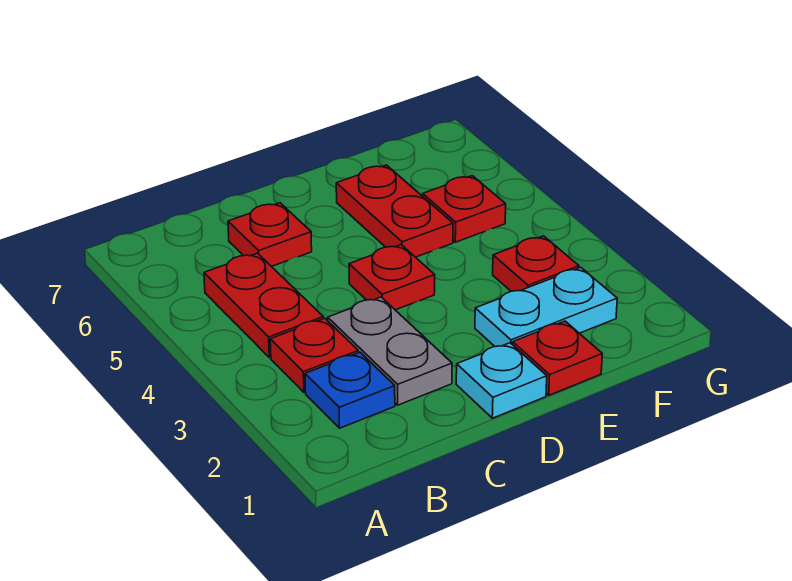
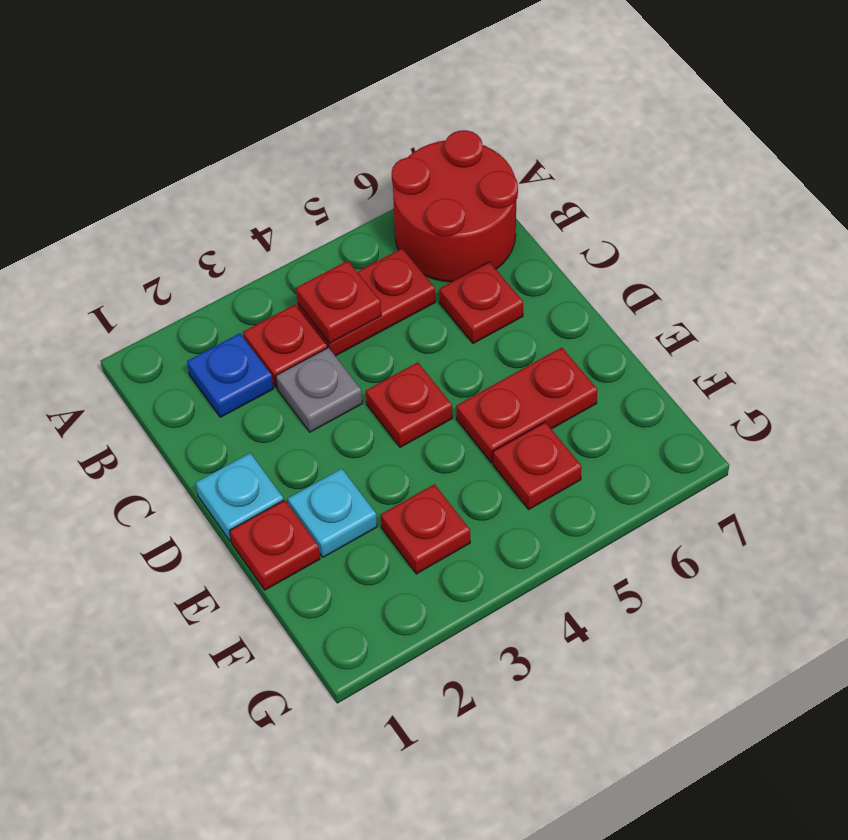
none -> red 2x2 round brick [392,130,518,282]
none -> red 1x1 plate [296,261,381,343]
grey 1x2 plate [328,297,452,405] -> grey 1x1 plate [276,348,362,432]
cyan 1x2 plate [475,267,617,347] -> cyan 1x1 plate [288,469,377,557]

